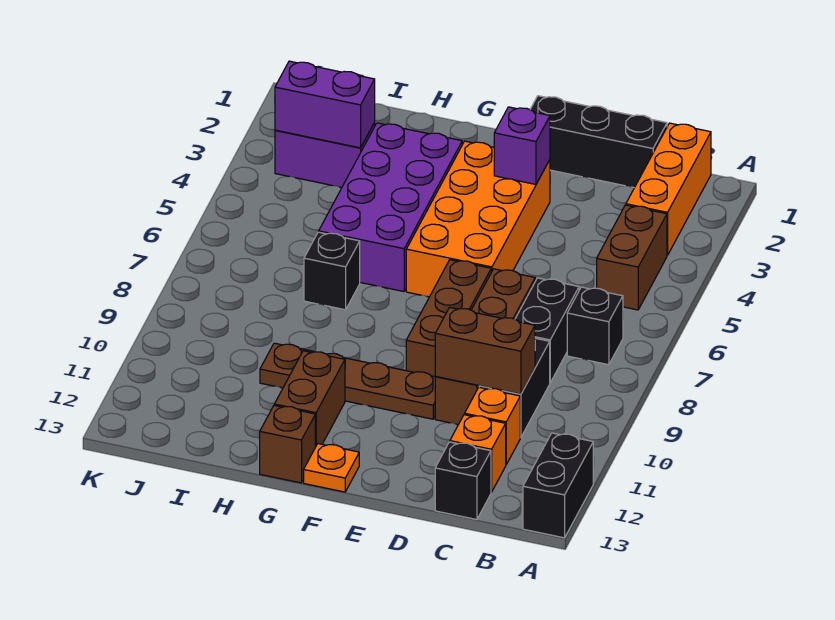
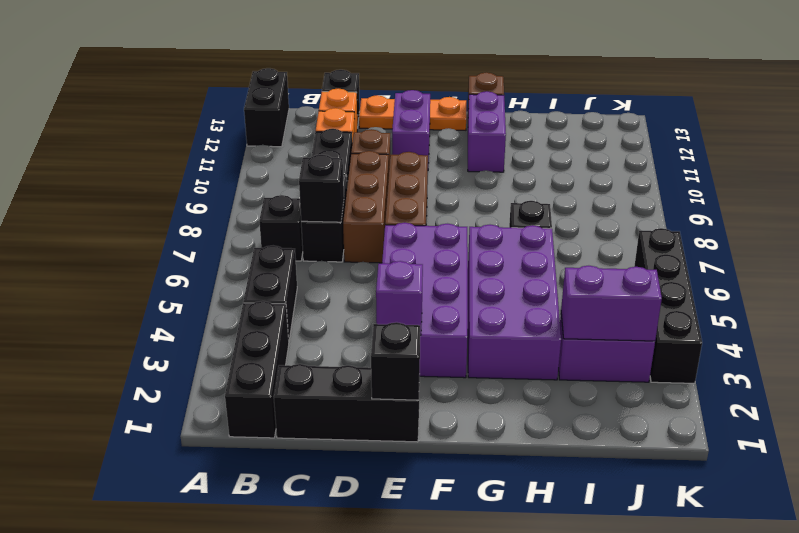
orange 1x3 brick [626,123,711,255] -> black 1x3 brick [225,301,289,438]
brown 1x2 brick [597,205,667,310] -> black 1x2 brick [243,246,297,340]
none -> black 1x1 brick [299,155,344,222]
brown 1x2 brick [435,307,535,394] -> none
none -> black 1x1 brick [371,322,420,400]
orange 2x4 brick [406,141,550,297] -> purple 2x4 brick [382,223,468,378]
brown 1x4 plate [260,343,435,419] -> none
none -> purple 1x2 brick [392,90,430,163]
orange 1x1 plate [304,444,359,492] -> orange 1x3 plate [359,95,466,130]
brown 1x2 brick [274,351,345,447] -> purple 1x2 brick [468,91,506,172]
none -> black 1x4 brick [634,228,702,383]

